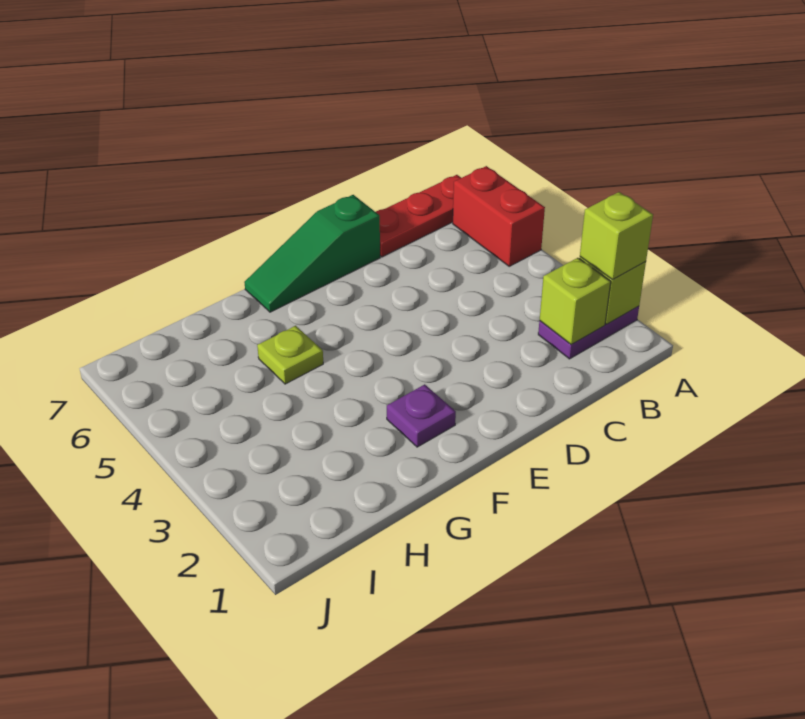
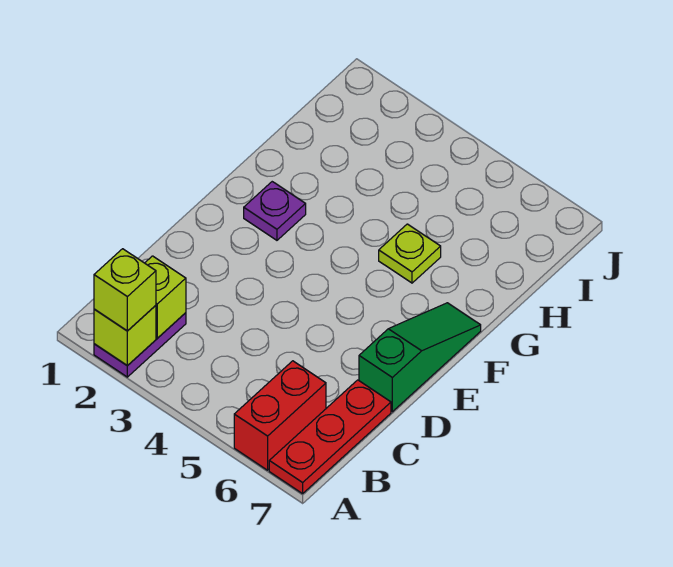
red 1x2 brick [453,166,545,266] -> red 1x2 brick turned to [234,361,326,470]

